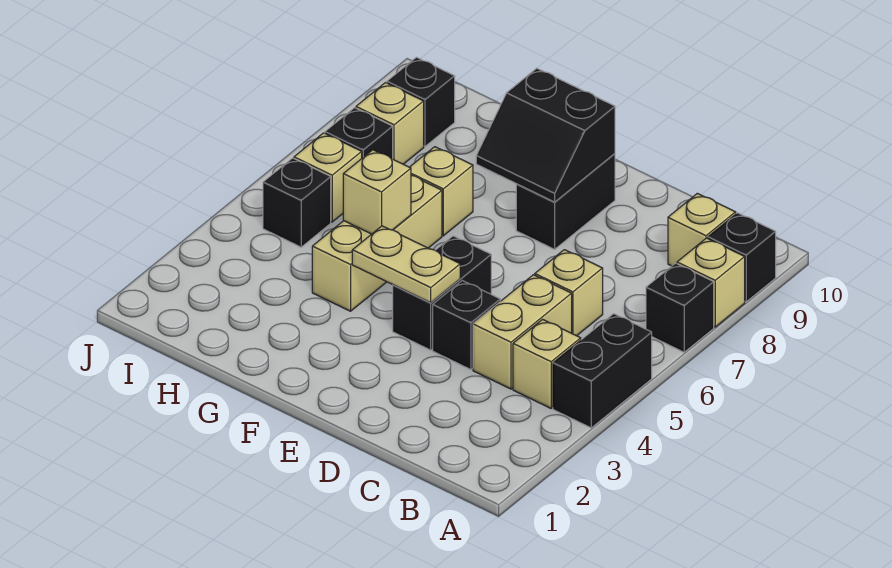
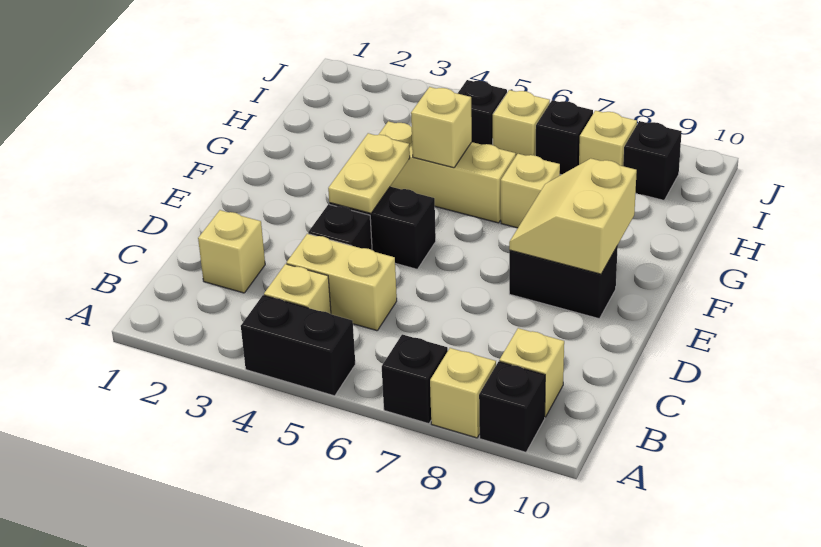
tan 1x1 brick [535,250,603,336] -> tan 1x1 brick moved to [198,210,265,293]
black 2x2 slope [476,68,615,202] -> tan 2x2 slope [509,159,637,274]

